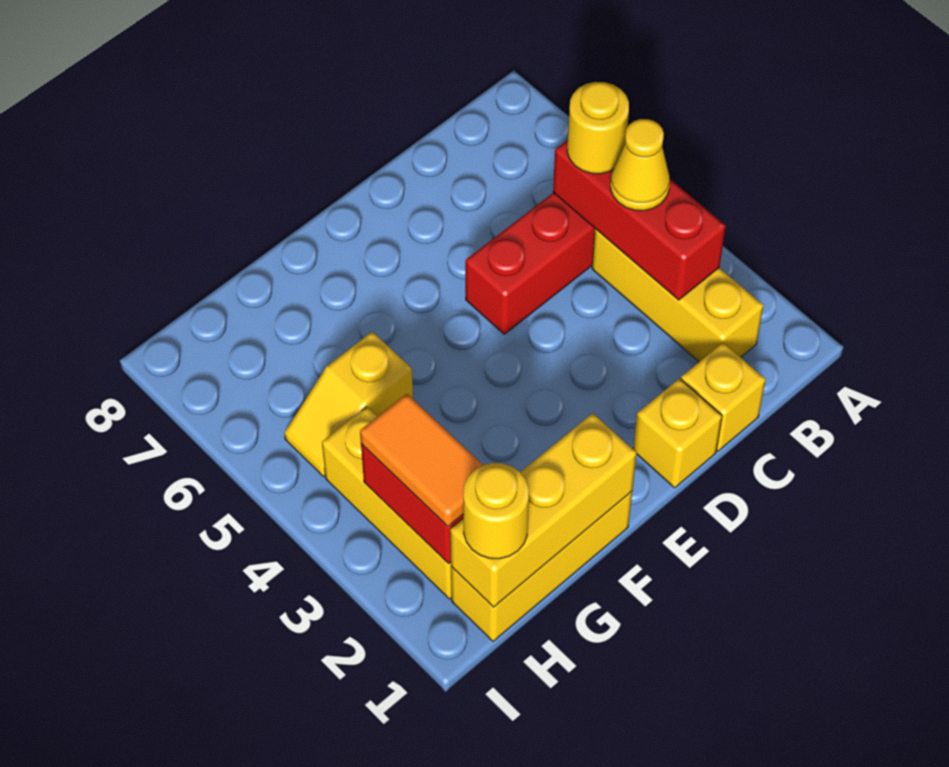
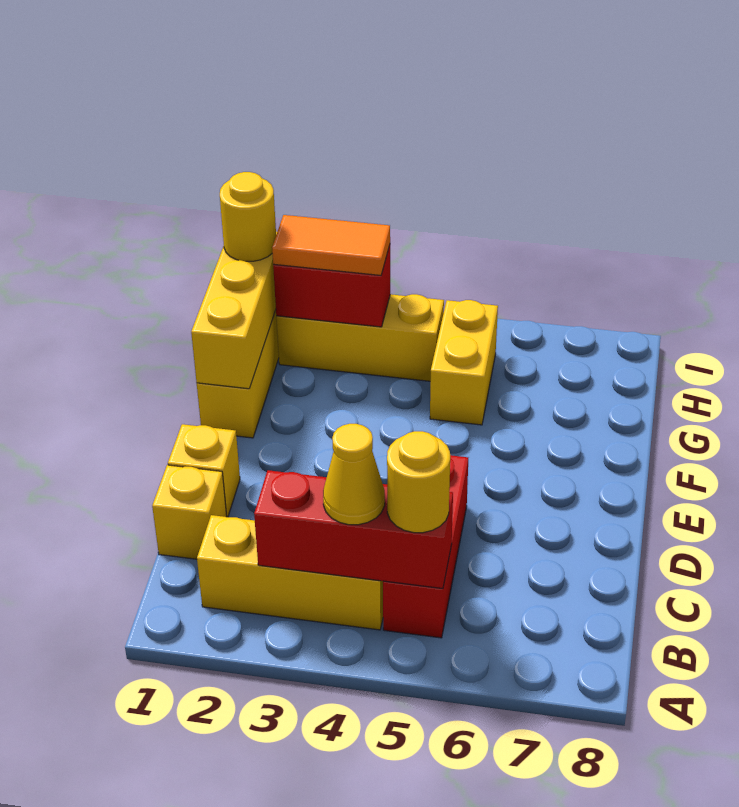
yellow 1x2 slope [284,332,413,476] -> yellow 1x2 brick [430,300,498,425]

